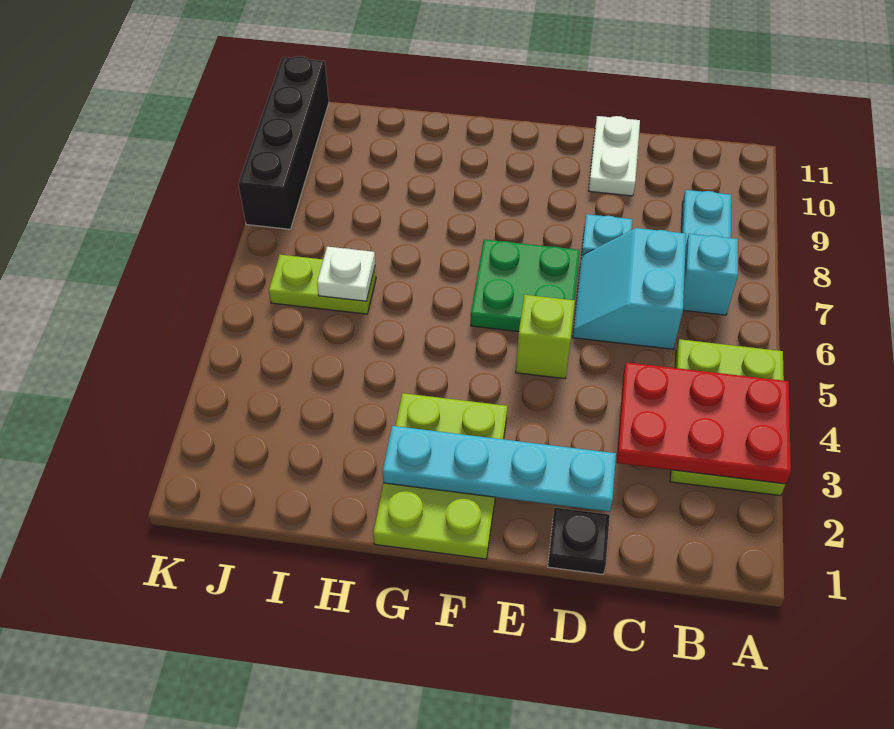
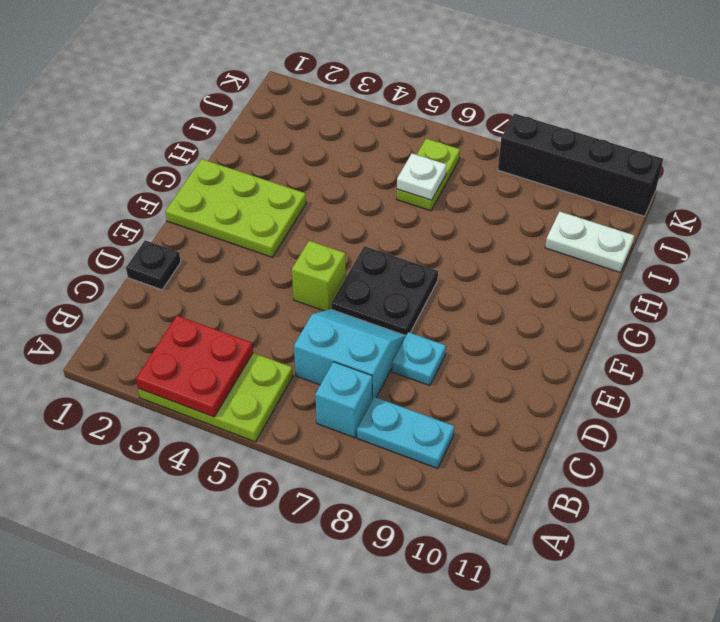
red 2x3 plate [617,362,791,484] -> red 2x2 plate [136,316,253,417]
cyan 1x4 plate [383,426,616,512] -> none
white 1x2 plate [588,116,640,196] -> white 1x2 plate moved to [545,212,634,273]
green 2x2 plate [471,239,580,332] -> black 2x2 plate [331,246,438,336]

